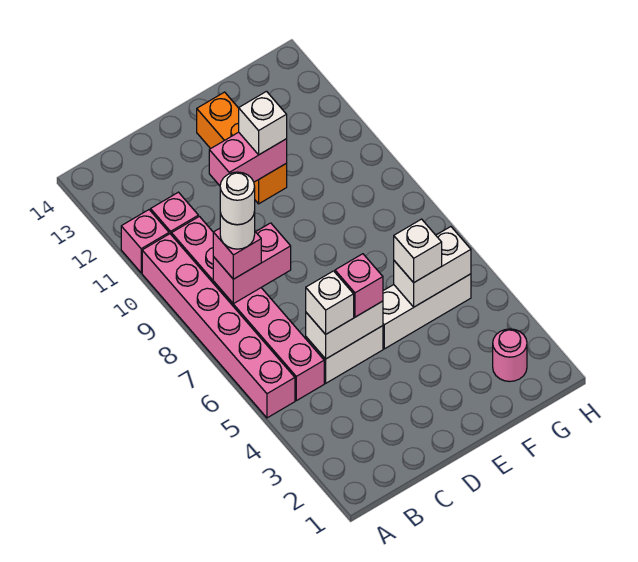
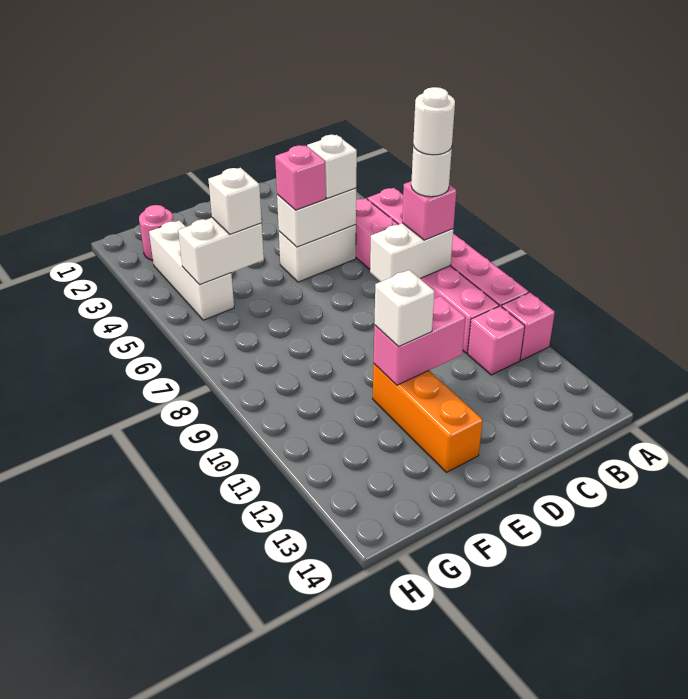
pink 1x2 brick [213,223,291,304] -> white 1x2 brick [370,223,453,282]
white 1x3 brick [383,274,471,349] -> white 1x3 brick turned to [149,221,234,320]

